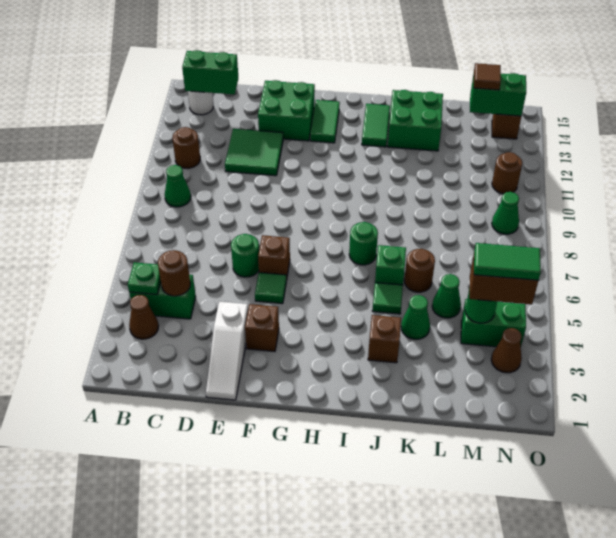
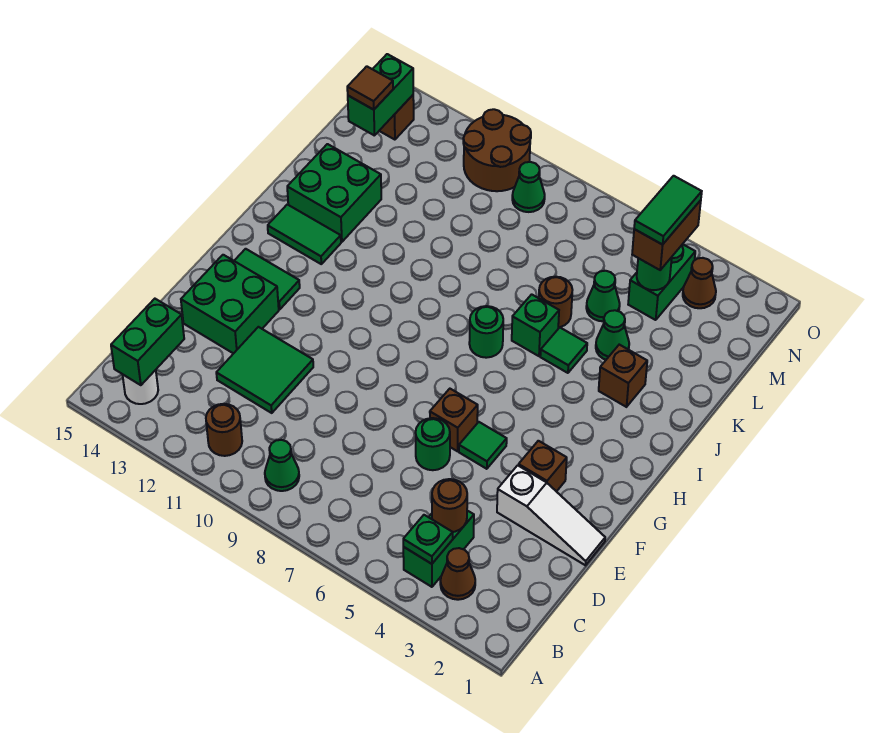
brown 1x1 round brick [492,152,522,194] -> brown 2x2 round brick [463,109,531,191]

